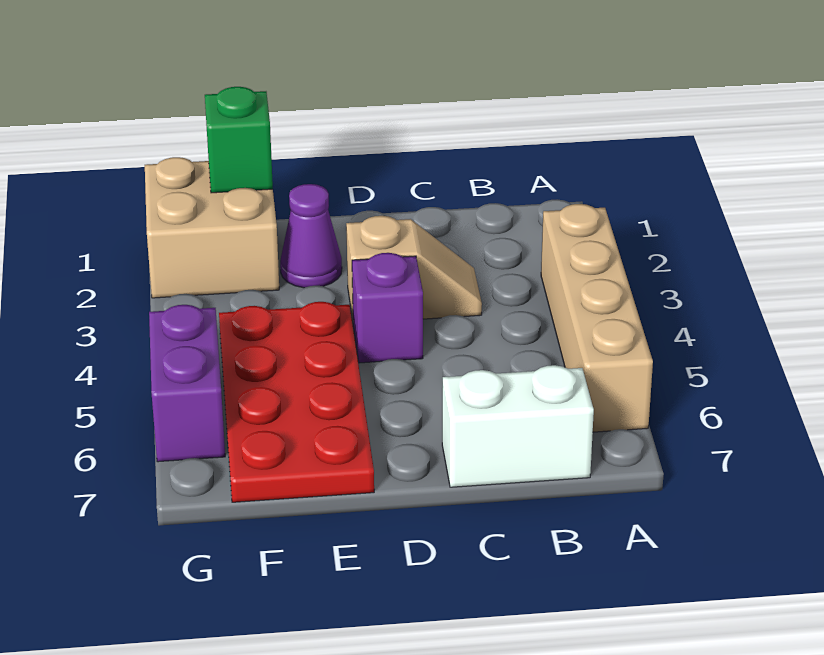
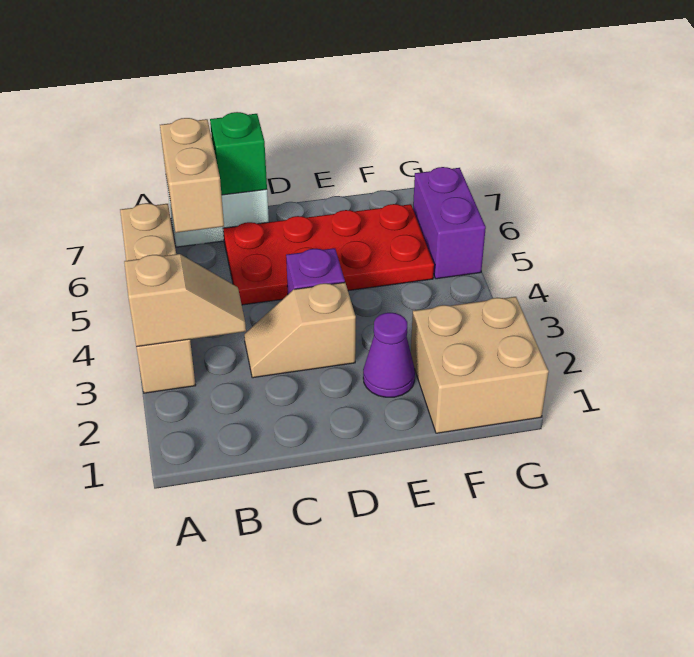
none -> tan 1x2 slope [124,254,246,347]
none -> tan 1x2 brick [160,118,224,233]
red 2x4 plate [219,302,374,502] -> red 2x4 plate turned to [223,204,434,305]
green 1x1 brick [205,87,273,193] -> green 1x1 brick moved to [210,112,267,195]

